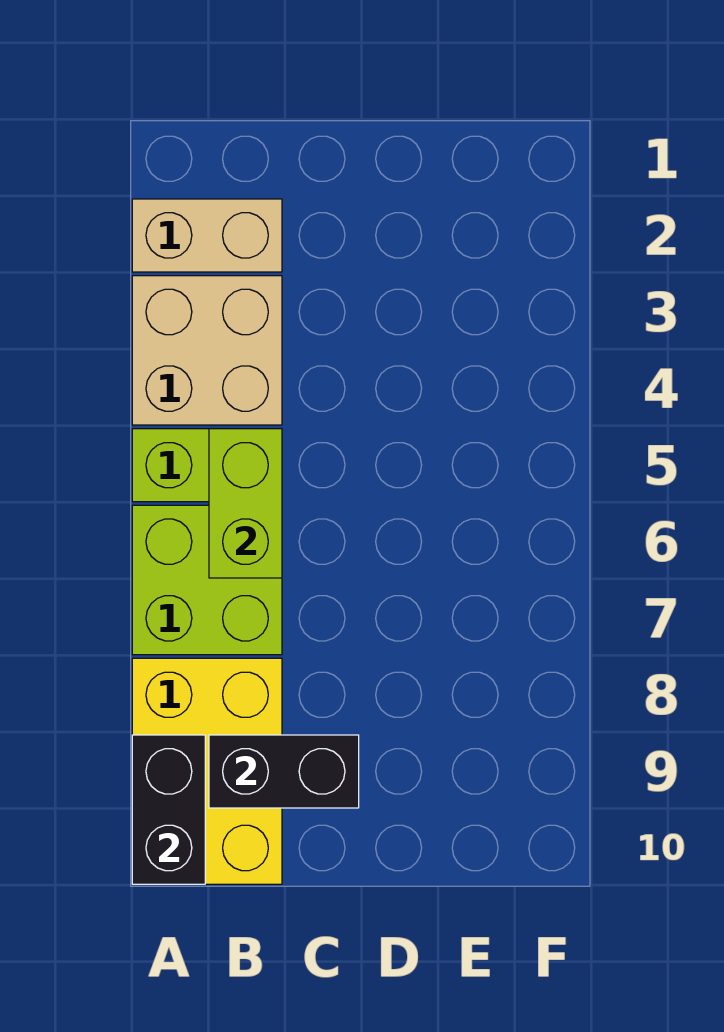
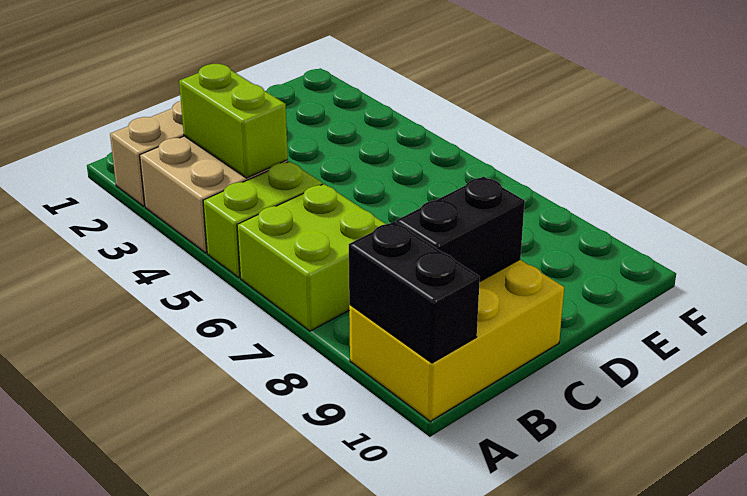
yellow 2x3 brick [132,658,282,884] -> yellow 2x3 brick turned to [349,260,564,421]
lime 1x2 brick [209,429,282,578] -> lime 1x2 brick moved to [179,64,288,178]

